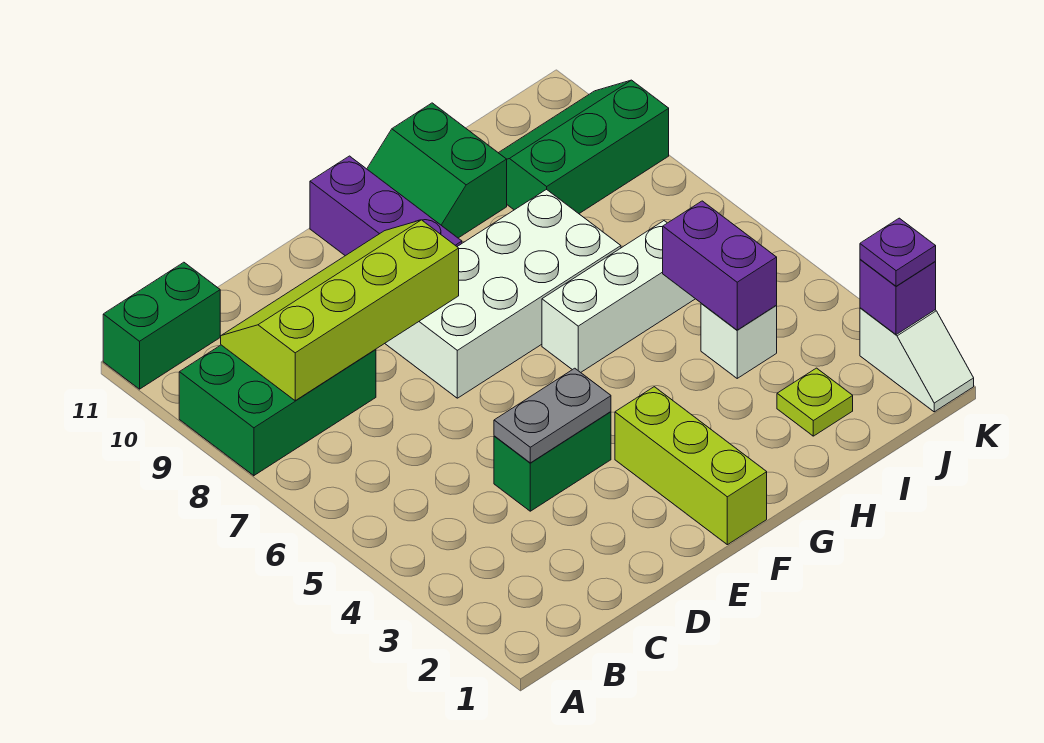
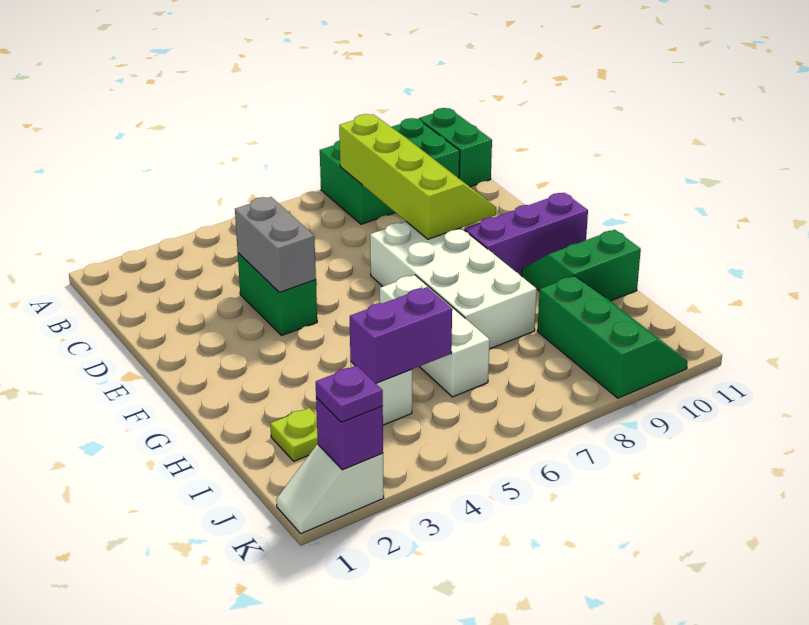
green 2x3 brick [179,345,376,476] -> green 2x3 brick turned to [320,118,460,224]
grey 1x2 plate [494,368,611,463] -> grey 1x2 brick [235,197,316,292]
lime 1x3 brick [615,387,767,545] -> none

